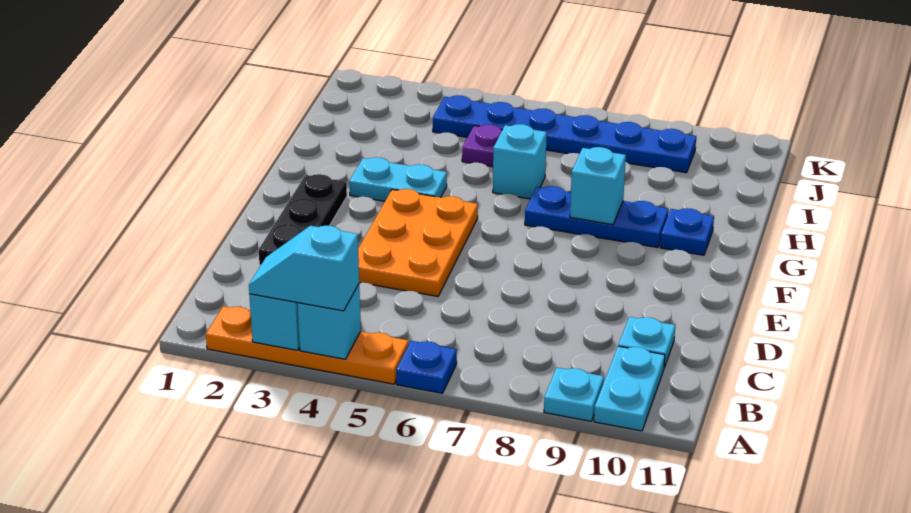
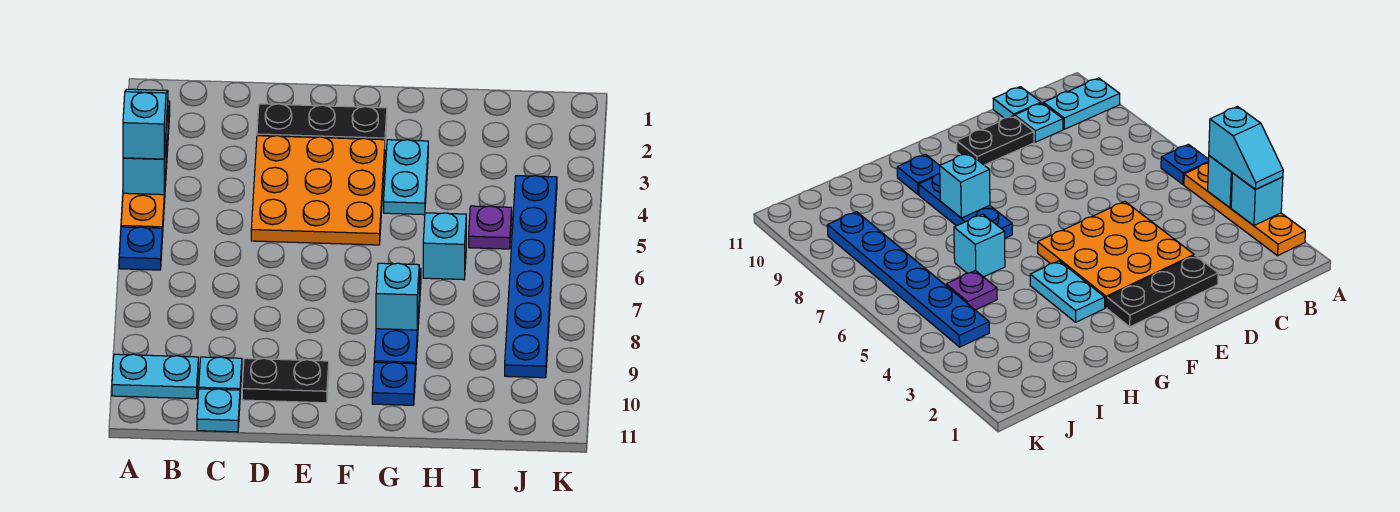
cyan 1x1 plate [544,368,604,421] -> cyan 1x1 plate moved to [197,389,240,432]
orange 2x3 plate [358,189,478,296] -> orange 3x3 plate [251,136,385,245]
none -> black 1x2 plate [242,358,329,403]

